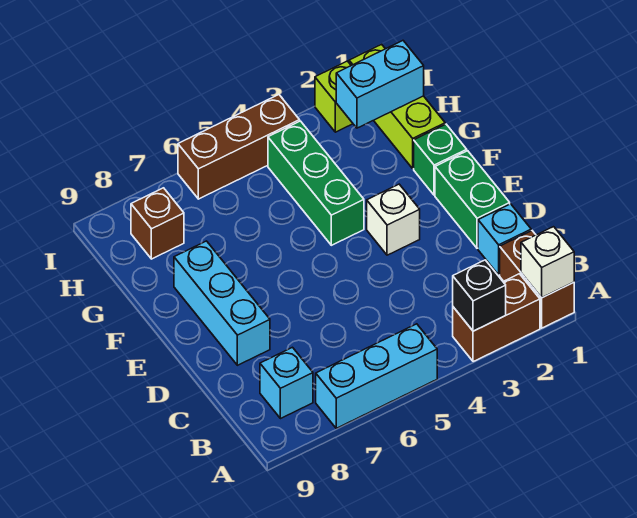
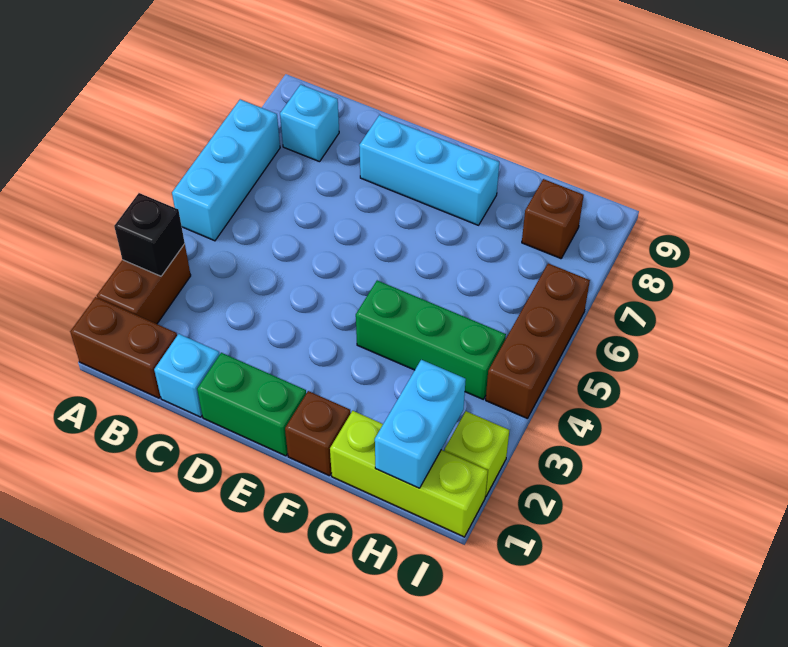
white 1x1 brick [521,227,574,298] -> none
white 1x1 brick [367,184,420,255] -> none
green 1x1 brick [414,124,467,195] -> brown 1x1 brick [285,391,351,476]

